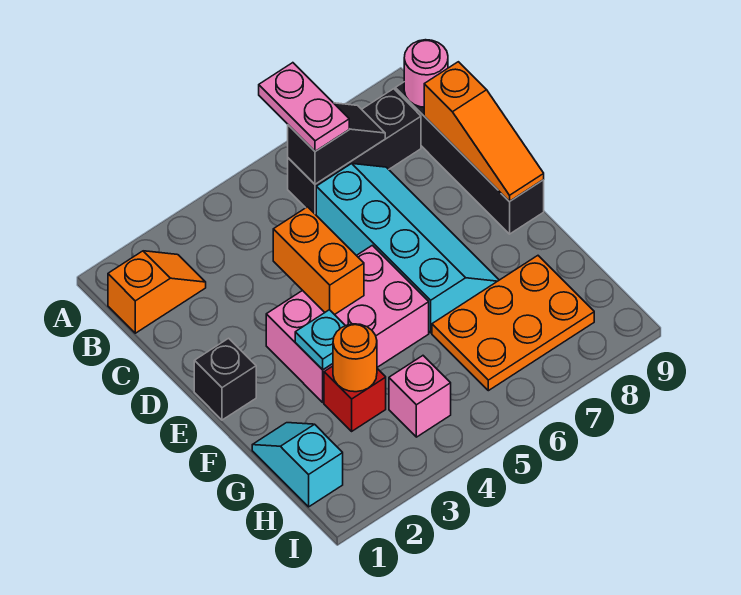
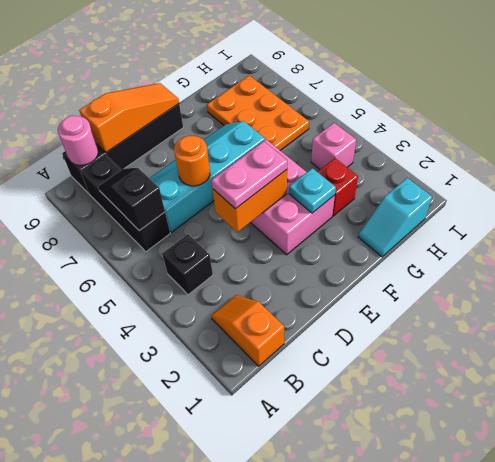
pink 1x2 plate [259,63,349,151] -> pink 1x2 plate moved to [211,141,287,209]
black 1x1 brick [194,338,256,420] -> black 1x1 brick moved to [162,234,213,295]
orange 1x1 round brick [333,324,377,392] -> orange 1x1 round brick moved to [174,136,210,186]

